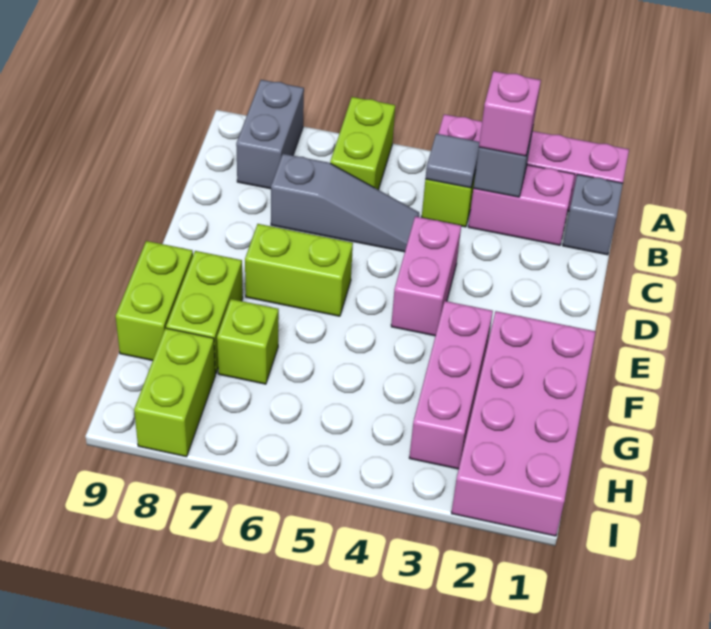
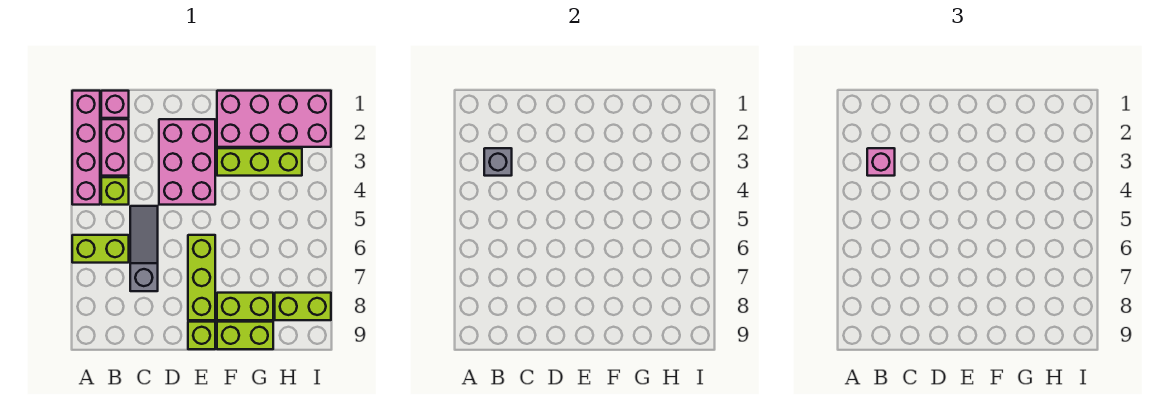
grey 1x2 brick [236,80,304,189] -> none
grey 1x1 brick [563,174,623,255] -> pink 1x1 brick [101,91,129,118]
grey 1x1 tile [425,134,479,188] -> none
pink 1x2 brick [391,216,461,336] -> pink 2x3 brick [159,119,215,205]
lime 1x2 brick [245,224,353,316] -> lime 1x3 brick [188,235,215,320]
pink 1x3 brick [409,301,493,469] -> lime 1x3 brick [217,148,302,176]
lime 1x1 brick [217,299,279,384] -> lime 1x1 brick moved to [188,322,215,349]

